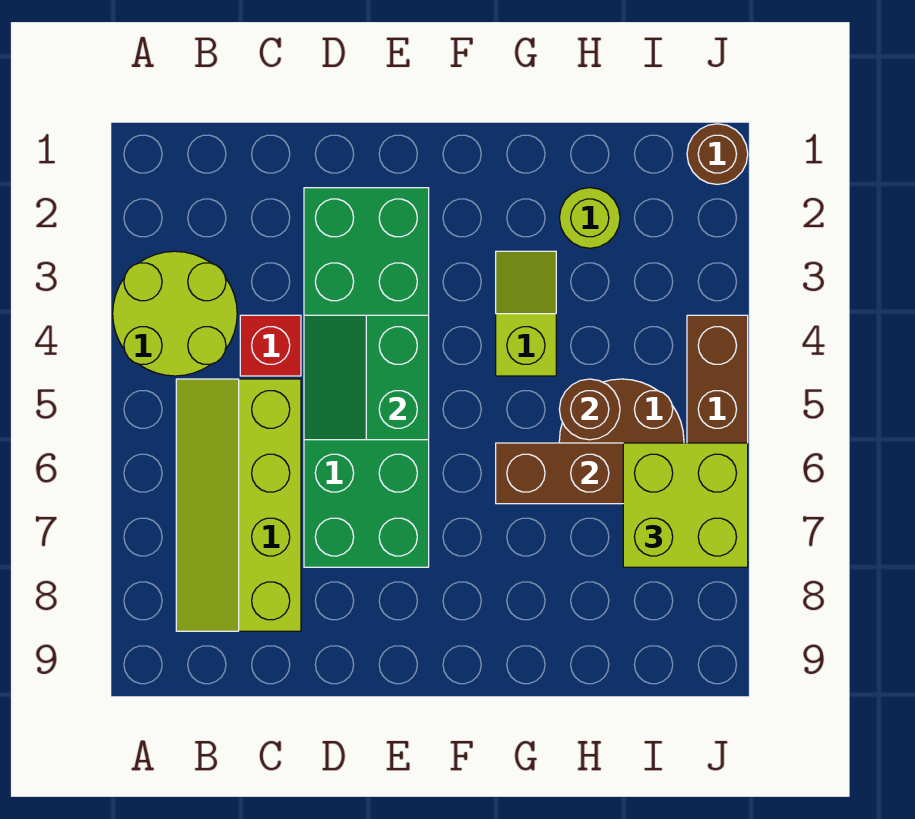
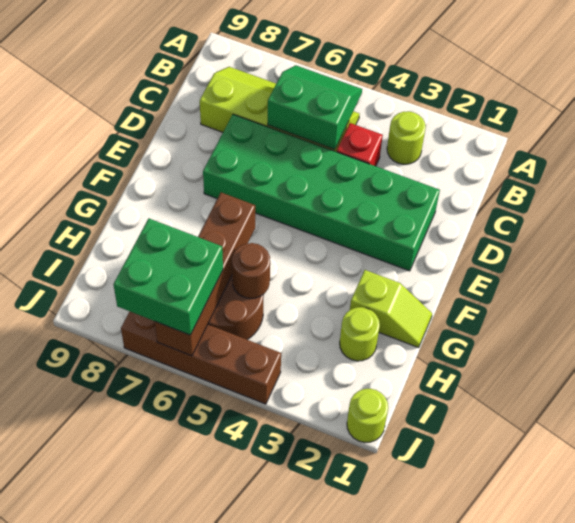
lime 2x2 round brick [113,251,237,376] -> lime 1x1 round brick [387,111,426,164]
green 2x2 slope [304,315,429,440] -> green 2x2 slope moved to [268,65,362,149]
lime 1x2 slope [496,251,556,376] -> lime 1x2 slope moved to [350,270,432,348]
lime 2x2 brick [623,443,748,567] -> green 2x2 brick [113,219,223,335]
brown 1x1 round brick [687,124,748,184] -> lime 1x1 round brick [347,389,388,442]

